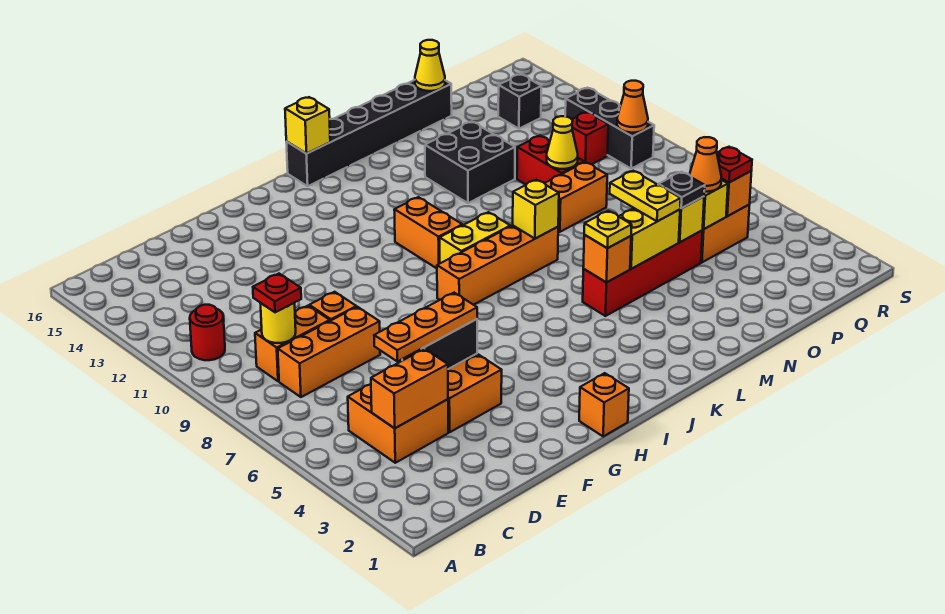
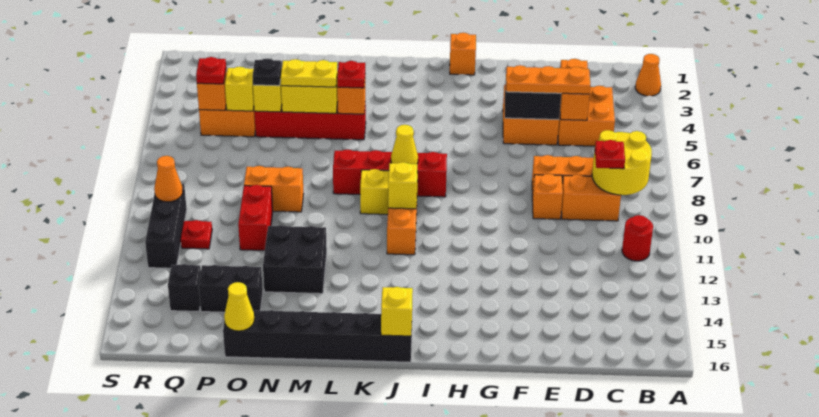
orange 1x2 brick [371,349,448,428] -> orange 1x2 brick turned to [560,59,590,120]
yellow 1x1 round brick [260,303,296,343] -> yellow 2x2 round brick [592,130,652,195]
orange 1x4 brick [437,226,558,305] -> red 1x4 brick [333,150,447,197]
yellow 1x1 plate [584,211,632,248] -> red 1x1 plate [337,61,365,88]
yellow 1x1 brick [513,180,559,239] -> yellow 1x1 brick moved to [388,162,417,209]
yellow 1x2 plate [610,171,681,221] -> yellow 1x2 plate turned to [281,59,337,87]
yellow 1x1 cone [547,116,578,169] -> yellow 1x1 cone moved to [391,125,418,164]
none -> black 1x2 brick [199,265,263,312]
orange 1x1 cone [689,137,722,192] -> orange 1x1 cone moved to [635,54,661,96]
red 1x1 brick [572,112,608,164] -> red 1x1 plate [181,220,212,249]

